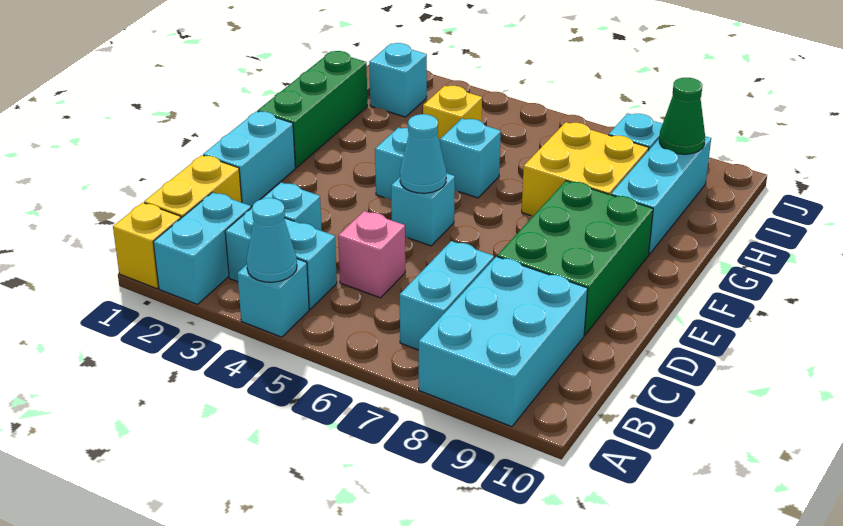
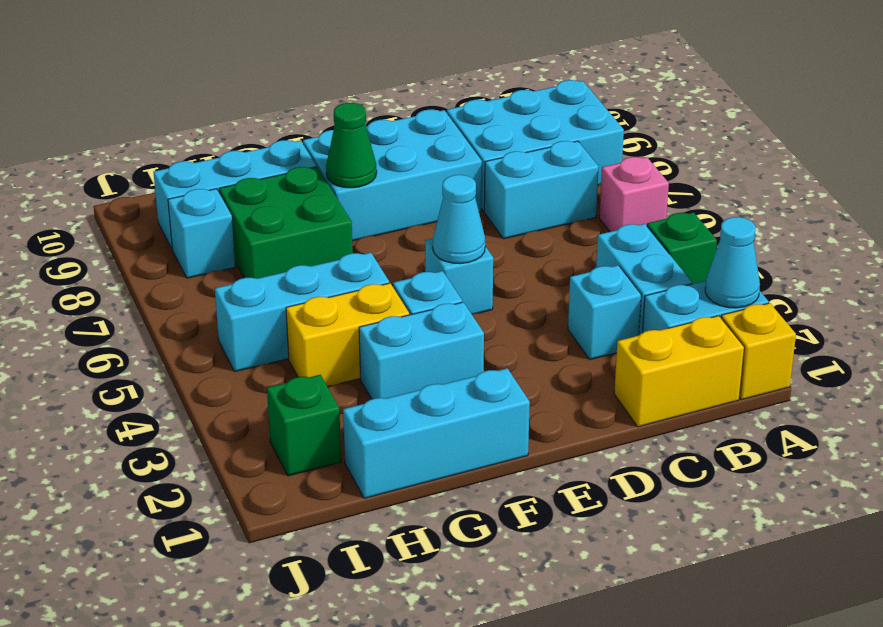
cyan 1x1 brick [237,259,309,337] -> green 1x1 brick [647,212,717,284]
cyan 1x1 cone [247,198,297,282] -> cyan 1x1 cone moved to [705,217,760,308]
pink 1x1 brick [338,211,405,298] -> pink 1x1 brick moved to [599,157,669,232]
cyan 1x2 brick [203,111,295,207] -> cyan 1x2 brick moved to [359,302,484,399]
green 2x3 brick [497,181,653,335] -> cyan 2x3 brick [303,110,482,241]
green 1x3 brick [258,51,367,168] -> cyan 1x3 brick [343,368,530,498]
cyan 1x1 brick [440,119,501,198] -> cyan 1x3 brick [215,253,389,372]
yellow 2x2 brick [522,122,649,216] -> green 2x2 brick [219,167,353,279]
yellow 1x1 brick [423,86,482,143] -> yellow 1x2 brick [286,283,409,387]
cyan 1x1 brick [369,43,427,117] -> green 1x1 brick [267,375,341,476]
green 1x1 cone [659,78,705,154] -> green 1x1 cone moved to [326,103,377,188]

